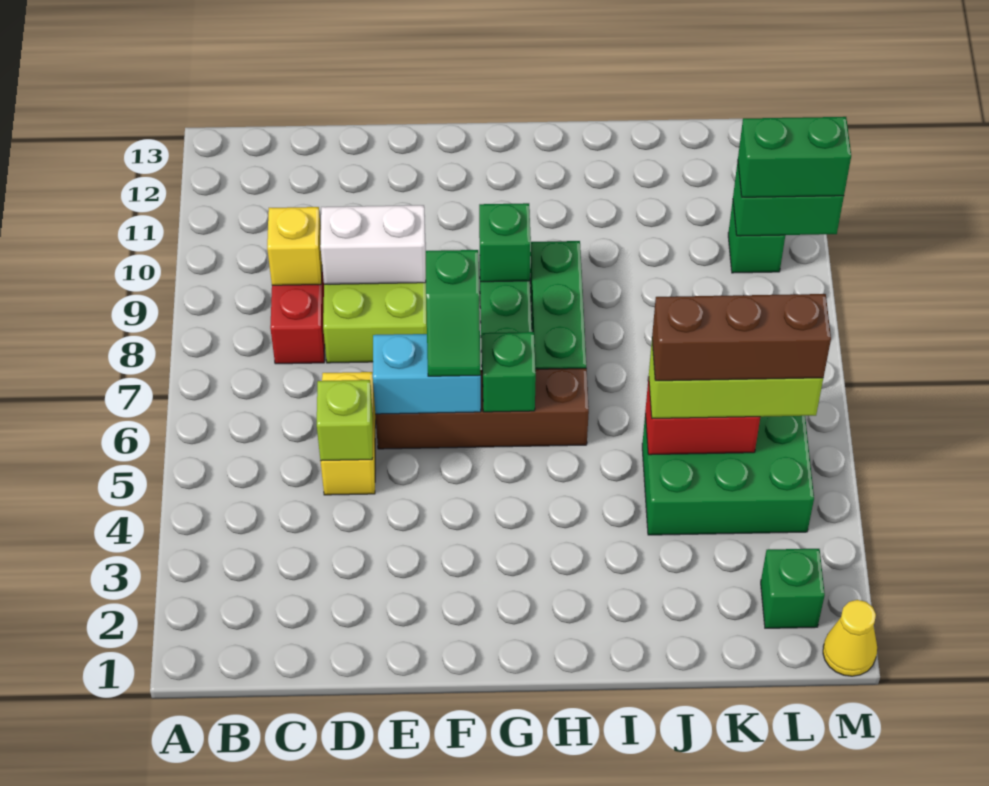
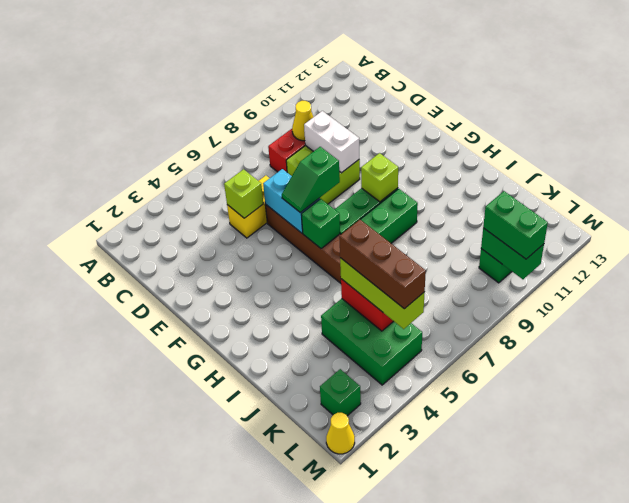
yellow 1x1 brick [267,207,322,285] -> yellow 1x1 cone [292,101,313,141]
green 1x1 brick [479,203,531,282] -> lime 1x1 brick [361,153,398,202]

